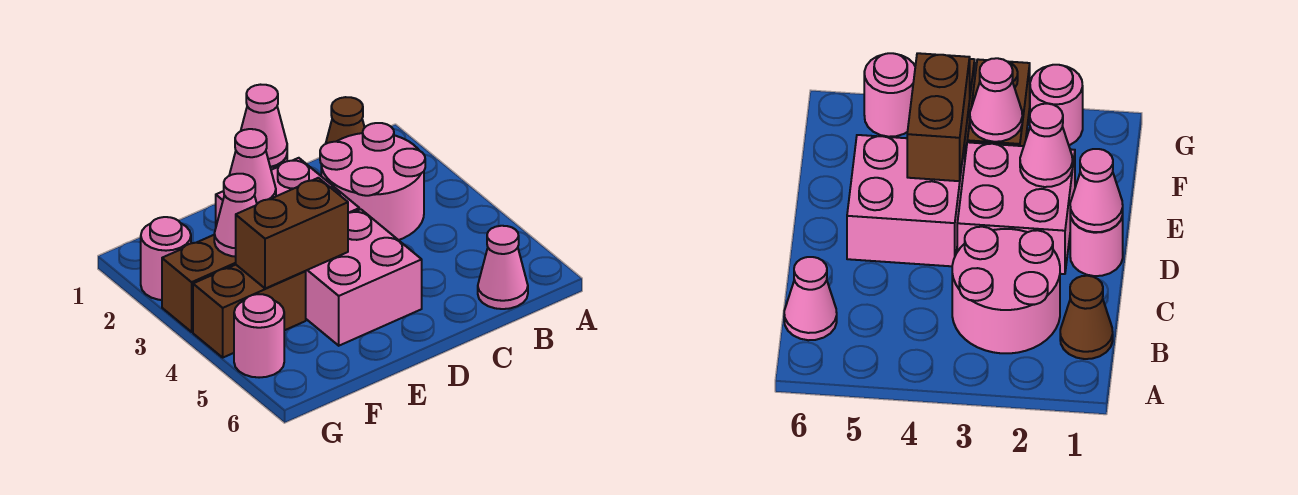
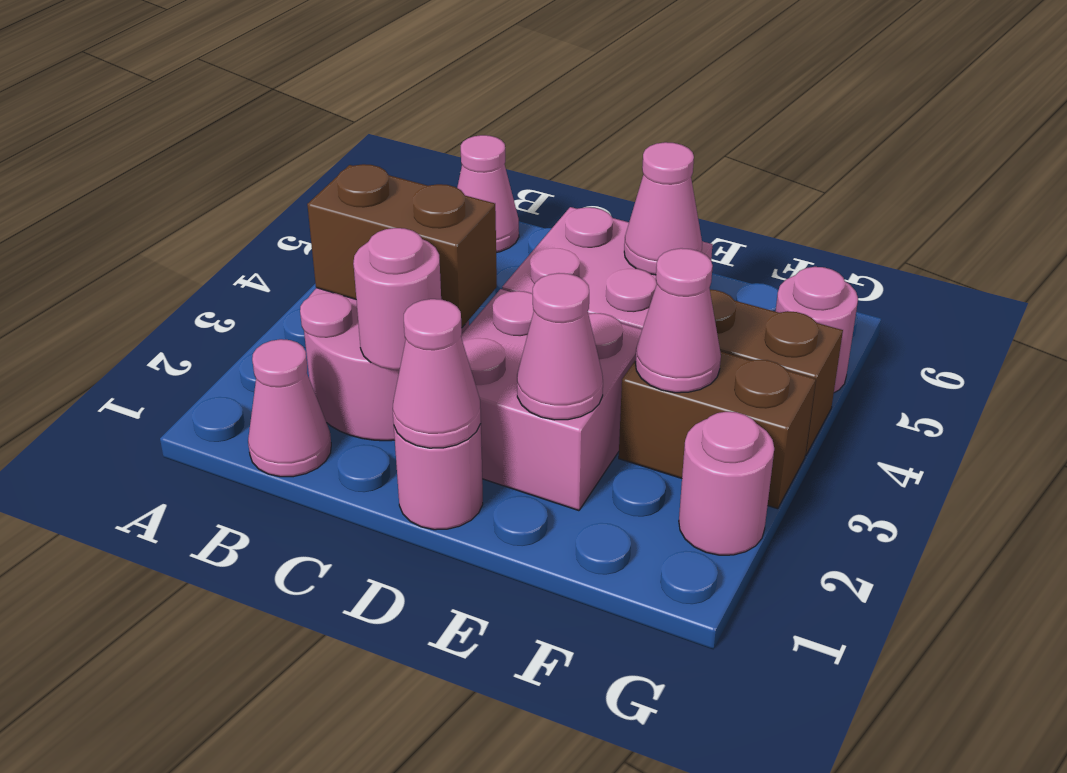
brown 1x1 cone [326,97,365,144] -> pink 1x1 cone [248,339,331,477]
none -> pink 1x1 round brick [353,228,441,370]
brown 1x2 brick [236,178,348,289] -> brown 1x2 brick moved to [307,164,497,328]
none -> pink 1x1 cone [624,142,702,275]

